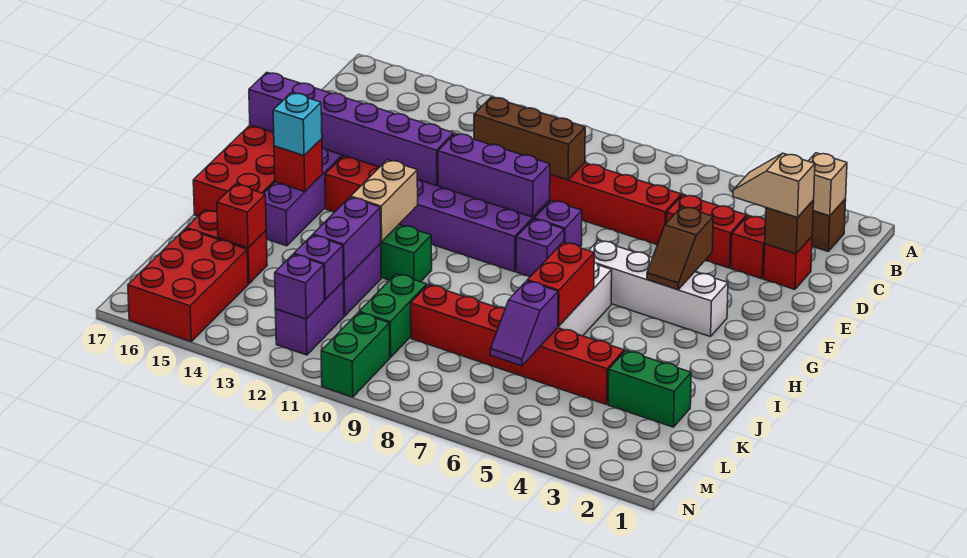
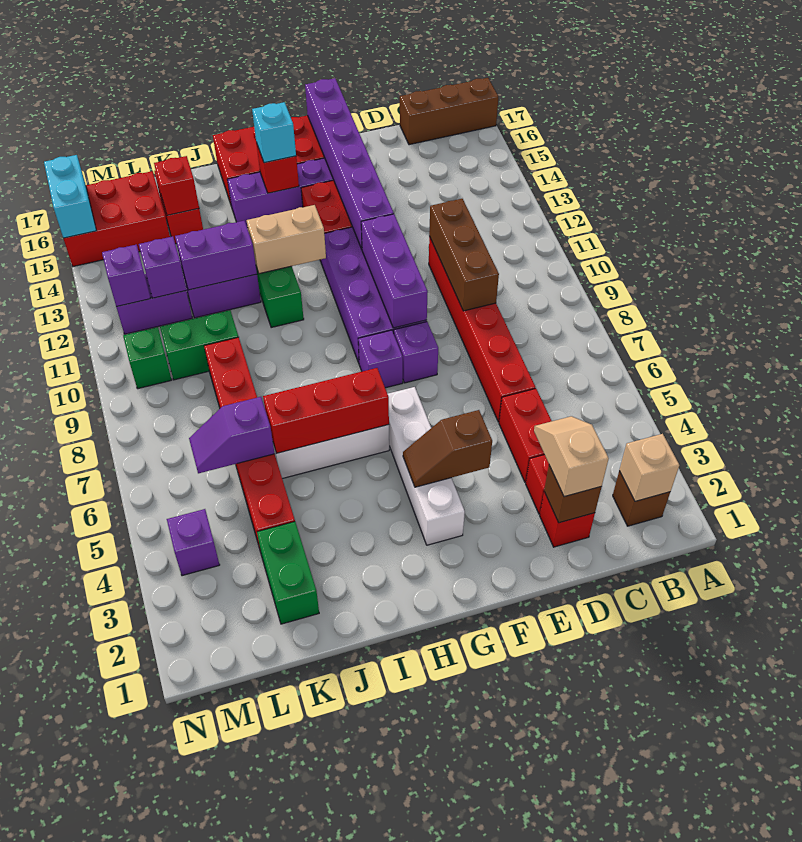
none -> brown 1x3 brick [400,78,498,145]
red 1x2 brick [527,242,594,326] -> red 1x3 brick [263,368,389,453]
none -> purple 1x1 brick [167,509,220,576]
green 1x2 brick [321,313,390,397] -> green 1x1 brick [123,327,171,389]
none -> cyan 1x2 brick [44,155,96,238]

